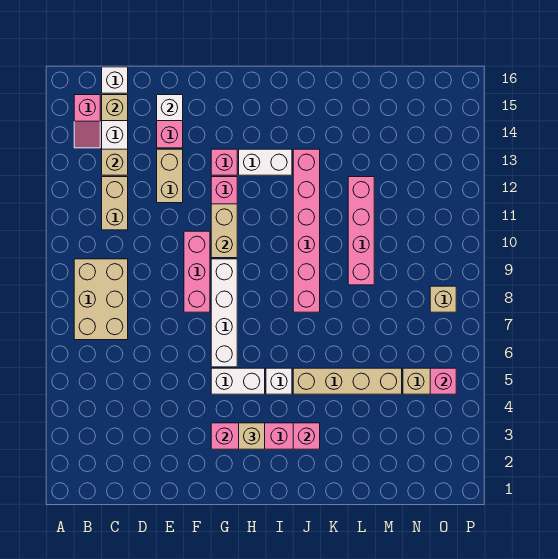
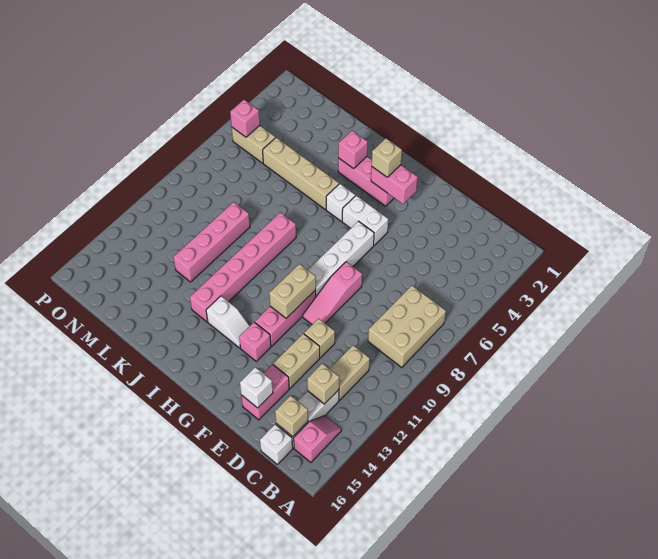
pink 1x3 brick [184,231,210,312] -> pink 1x3 slope [303,262,362,324]
white 1x2 brick [239,149,292,175] -> white 1x2 slope [206,296,250,348]
tan 1x1 brick [430,286,456,312] -> tan 1x1 brick moved to [304,319,335,358]

